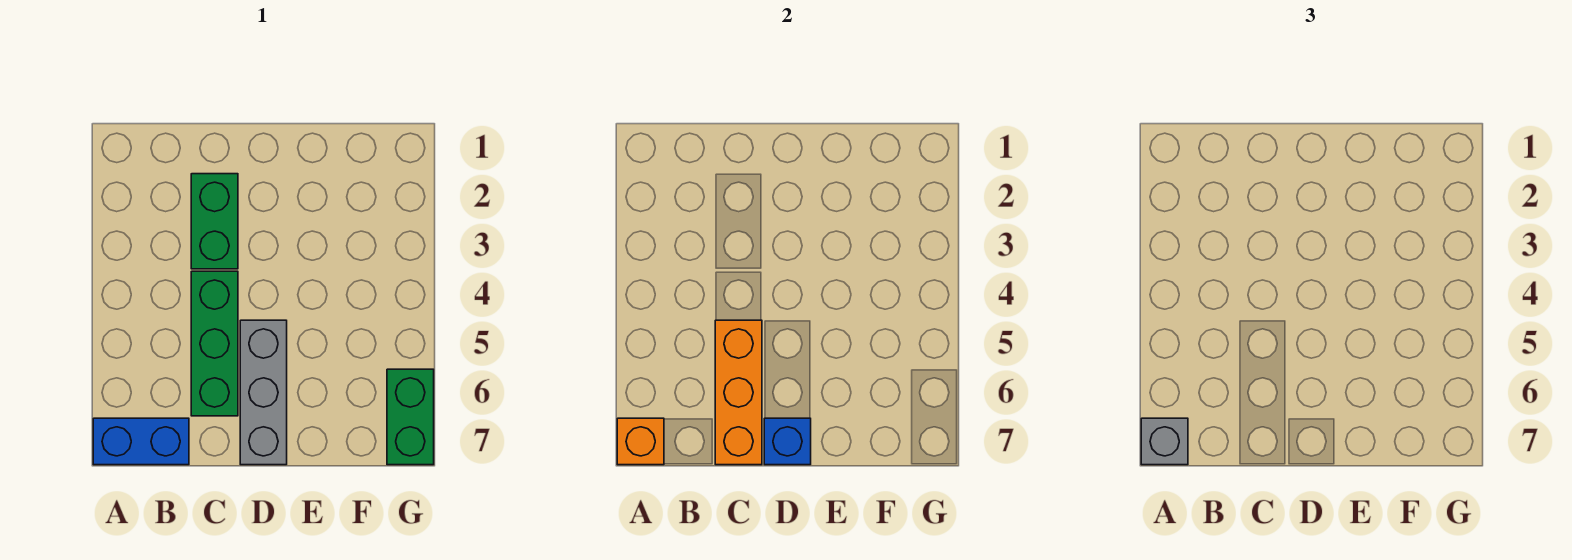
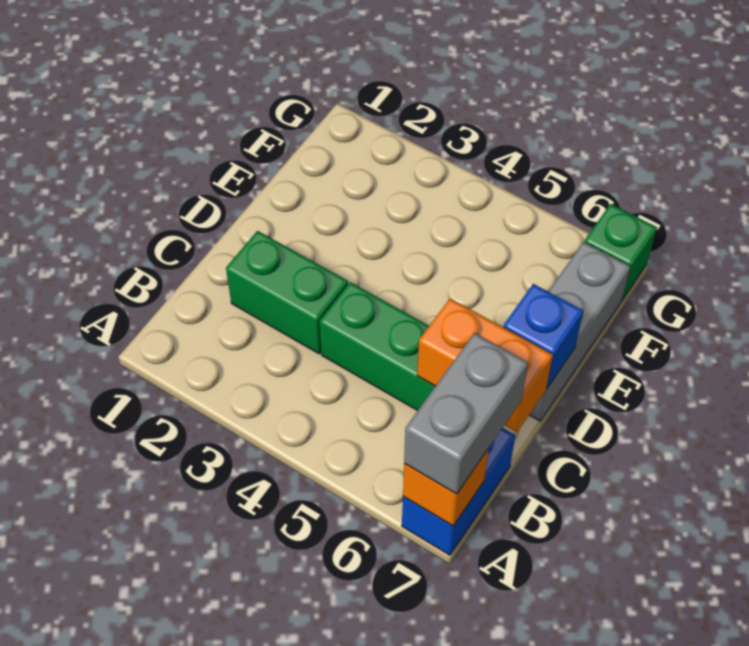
grey 1x1 brick [1141,418,1188,465] -> grey 1x2 brick [404,333,528,494]
orange 1x3 brick [715,320,762,465] -> orange 1x2 brick [417,299,553,432]
grey 1x3 brick [240,320,287,465] -> grey 1x3 brick turned to [529,242,631,421]
green 1x2 brick [387,369,434,465] -> green 1x1 brick [584,204,657,300]

